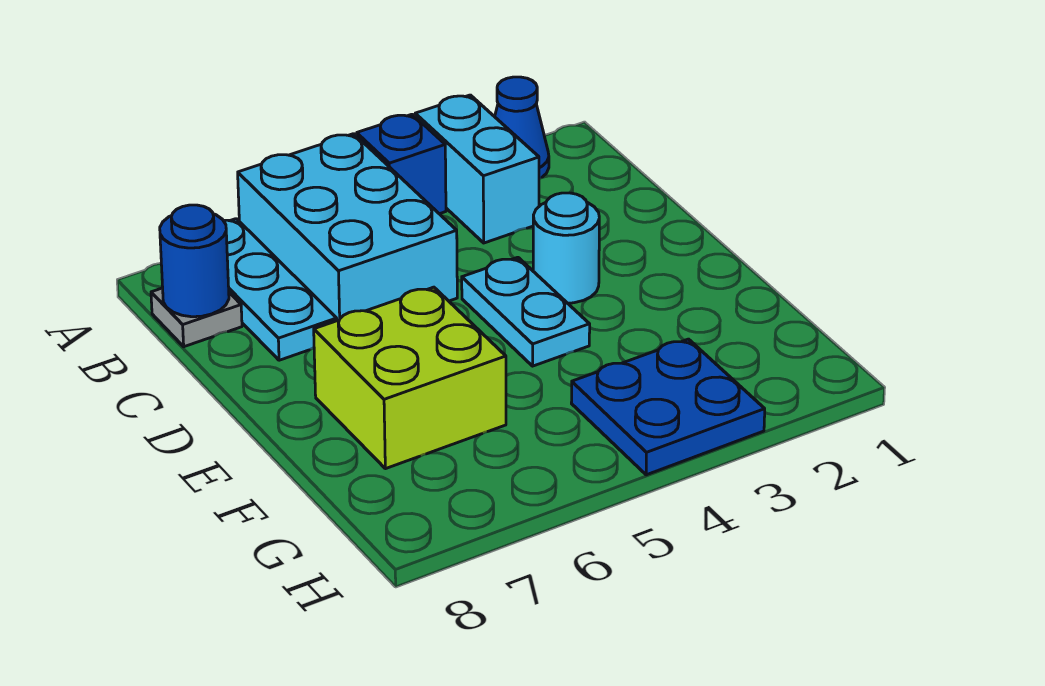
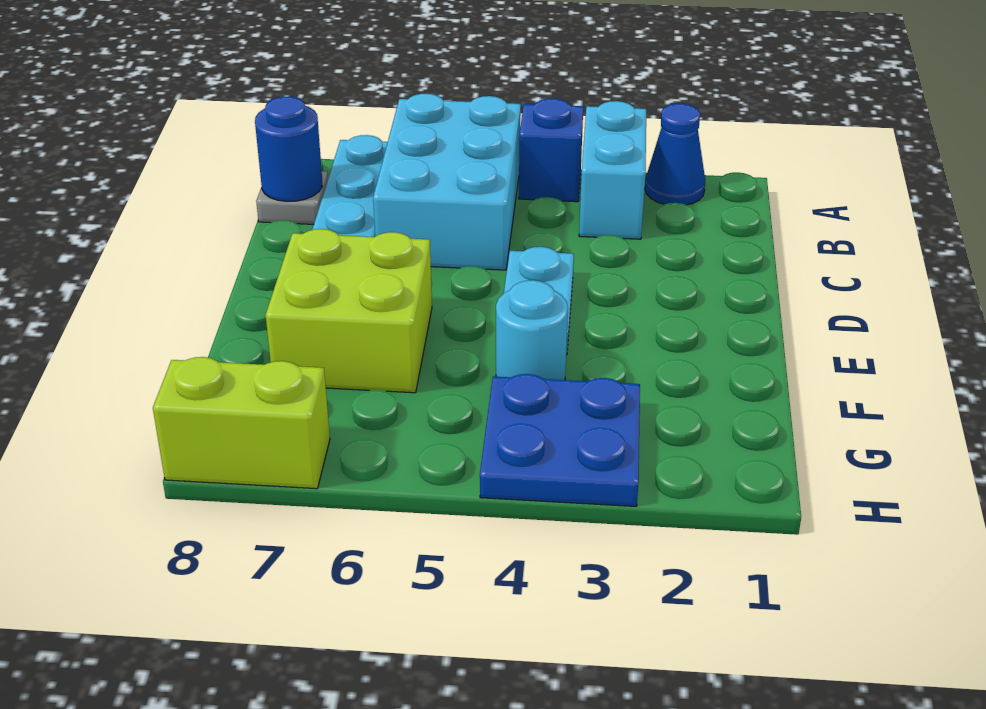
cyan 1x1 round brick [533,193,599,303] -> cyan 1x1 round brick moved to [496,280,568,380]
none -> lime 1x2 brick [153,357,330,489]

